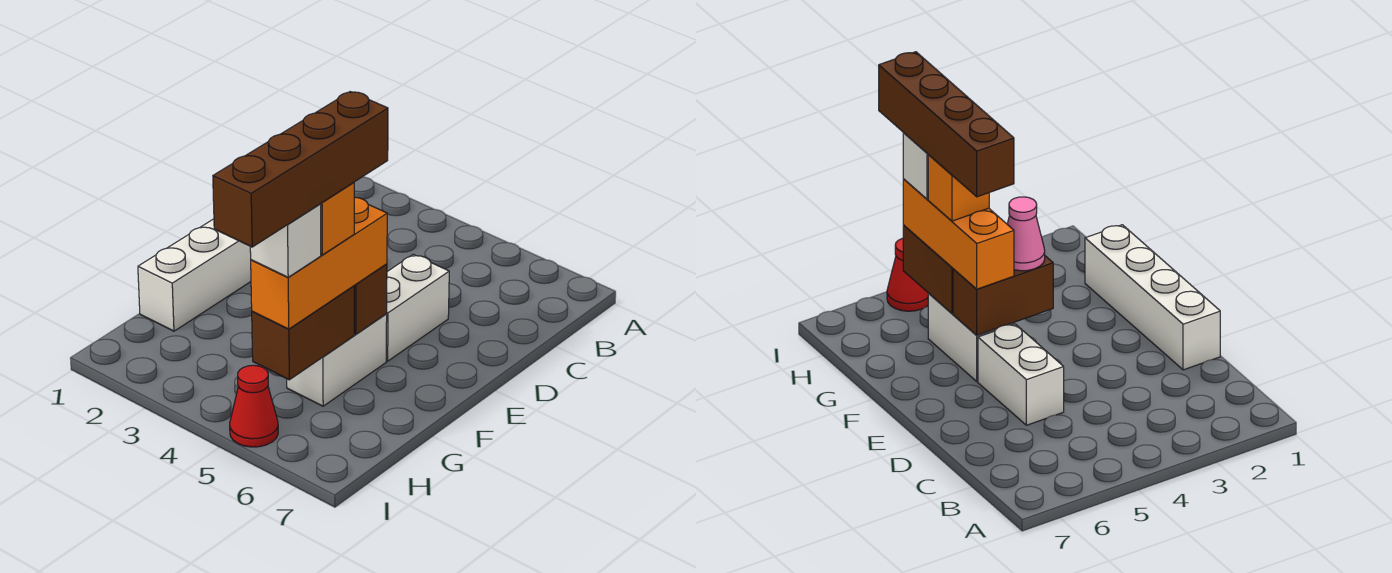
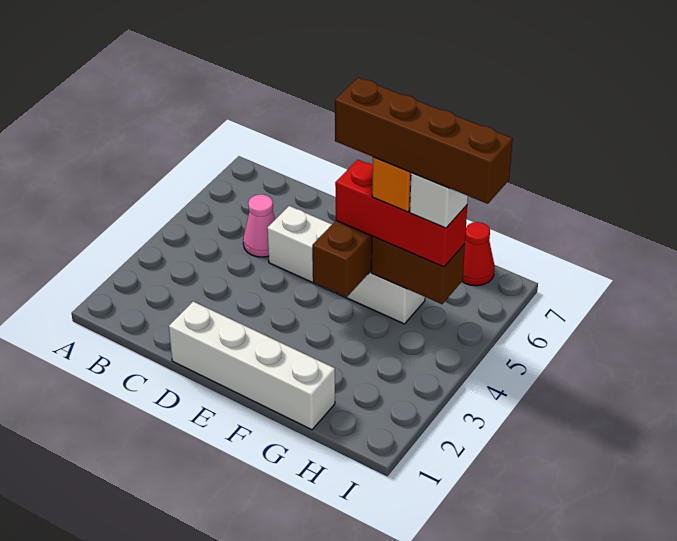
pink 1x1 cone [1007,197,1045,271] -> pink 1x1 cone moved to [243,194,275,257]
orange 1x3 brick [251,197,387,329] -> red 1x3 brick [335,160,467,267]
red 1x1 cone [230,365,278,447] -> red 1x1 cone moved to [462,222,495,286]

